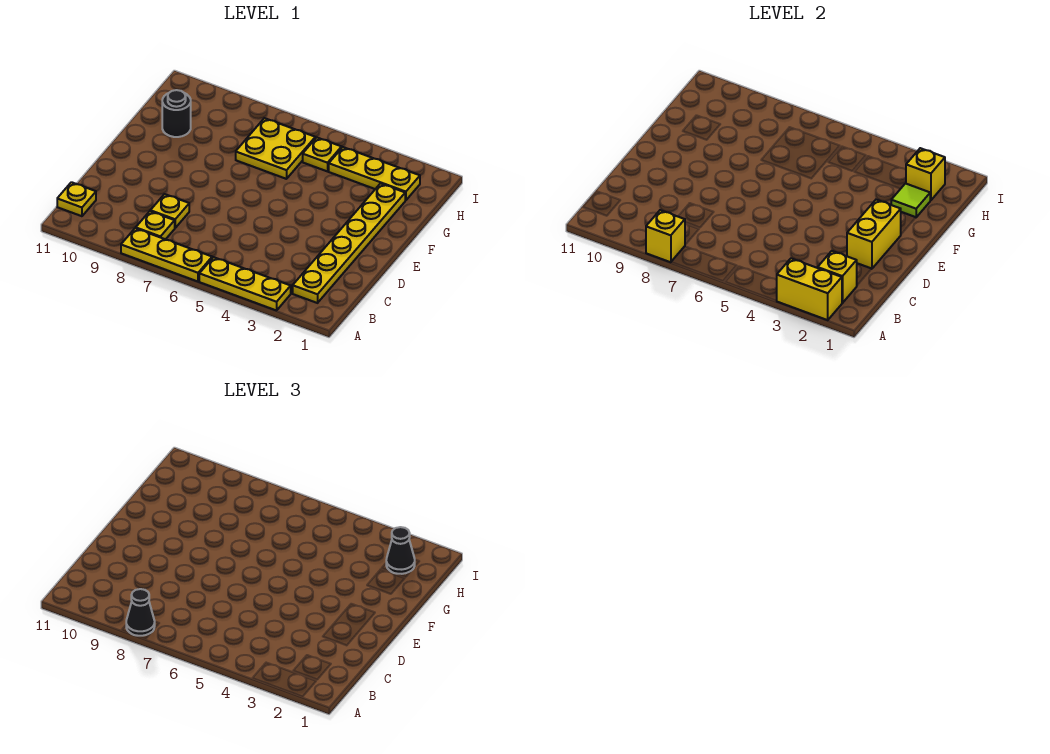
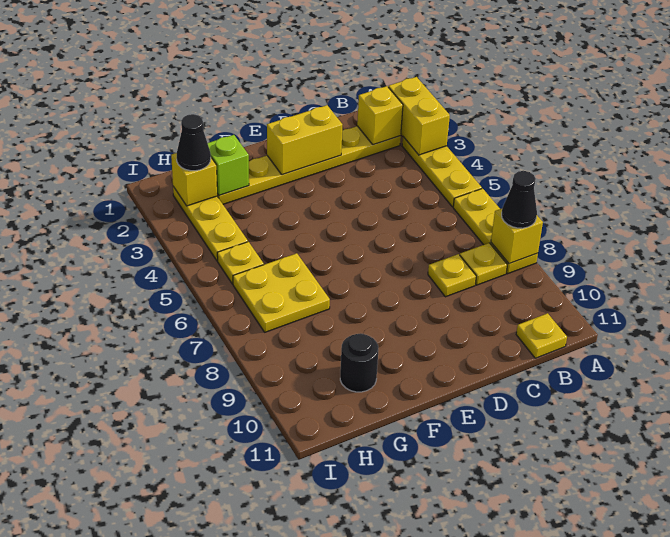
lime 1x1 tile [891,184,930,217] -> lime 1x1 brick [208,135,249,195]

